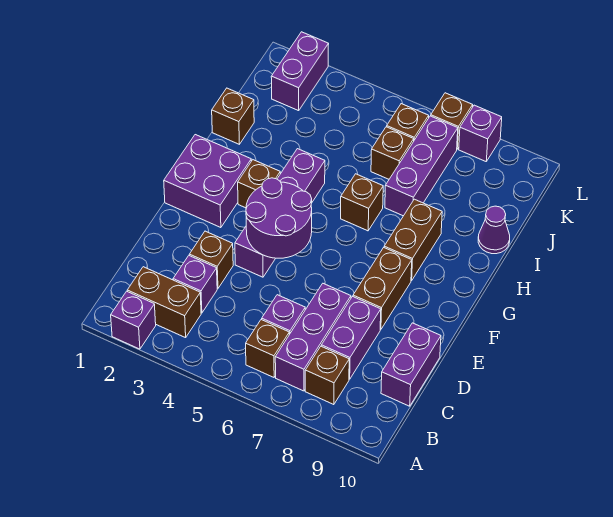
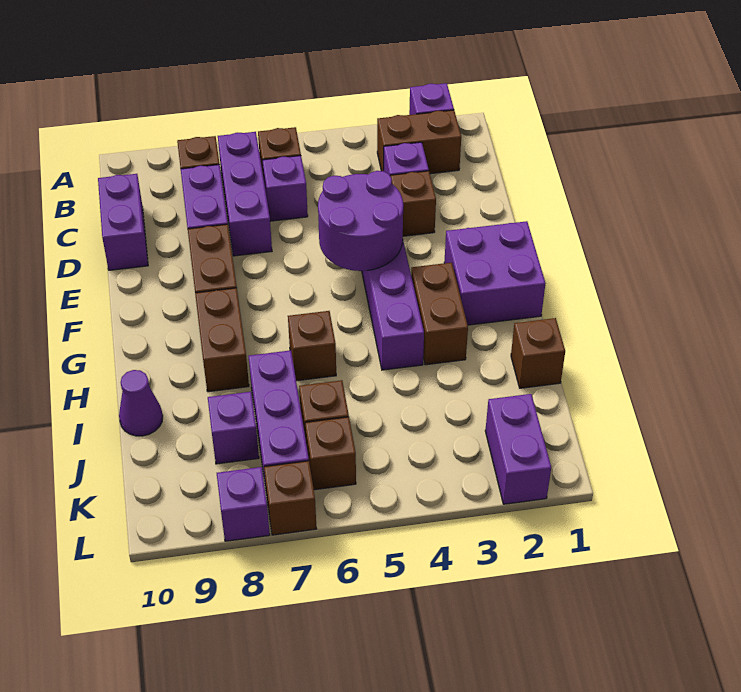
brown 1x1 brick [238,160,280,208] -> brown 1x2 brick [411,263,468,365]
none -> purple 1x1 brick [208,392,259,464]

